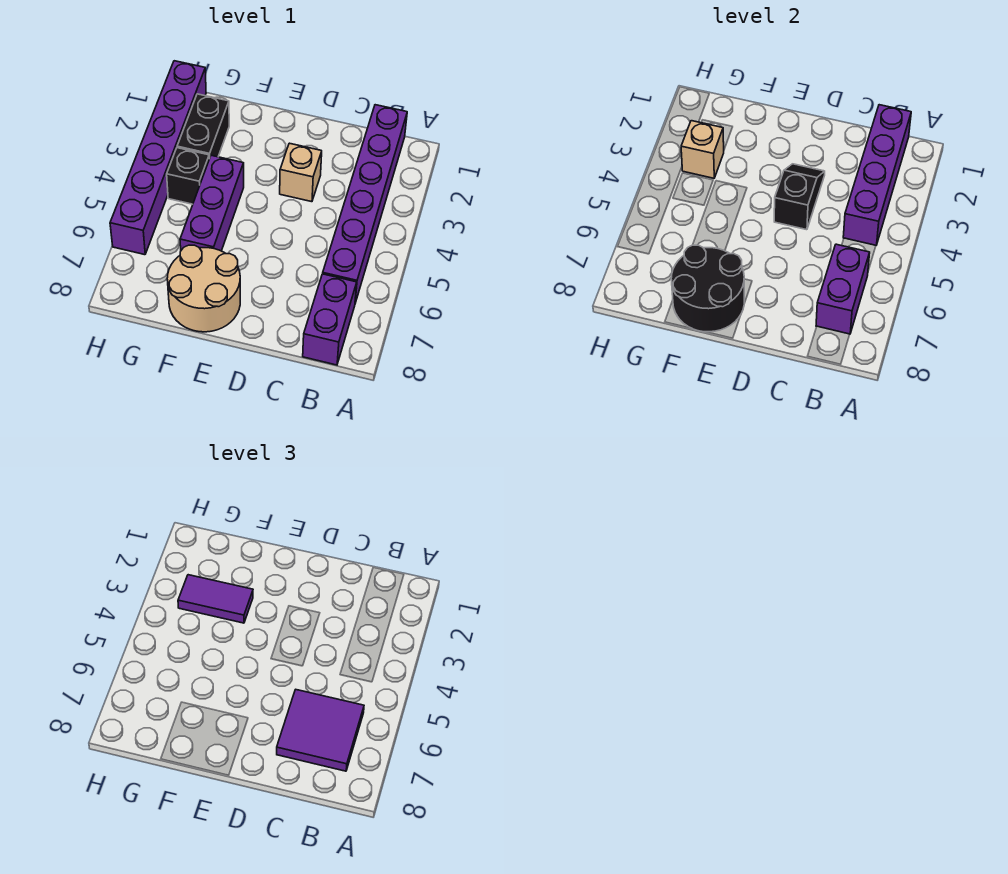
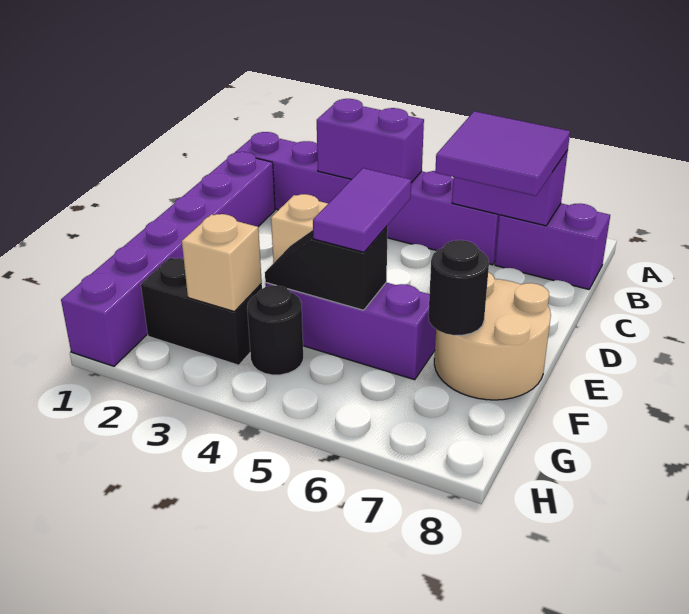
purple 1x4 brick [843,105,911,245] -> purple 1x2 brick [317,99,424,183]
black 1x2 slope [774,164,825,230] -> black 1x2 slope moved to [265,226,388,310]
black 2x2 round brick [671,245,744,332] -> black 1x1 round brick [428,240,489,335]
purple 1x2 tile [178,575,253,623] -> purple 1x2 tile moved to [313,168,411,252]
black 1x1 brick [167,148,209,204] -> black 1x1 round brick [247,286,303,375]
purple 1x6 brick [110,61,206,255] -> purple 1x6 brick turned to [61,152,275,366]

